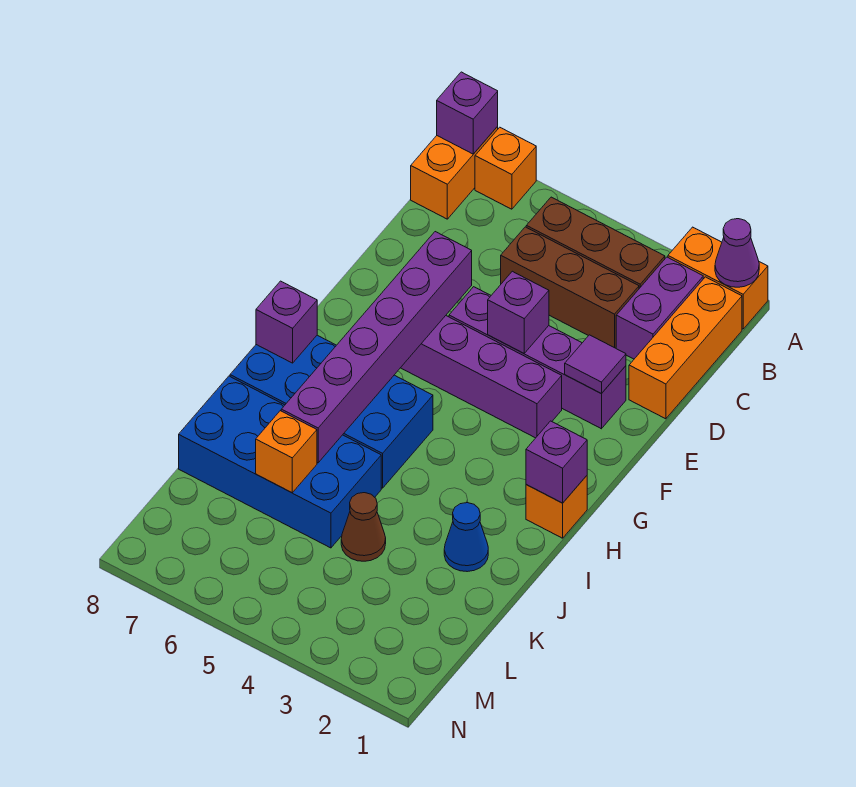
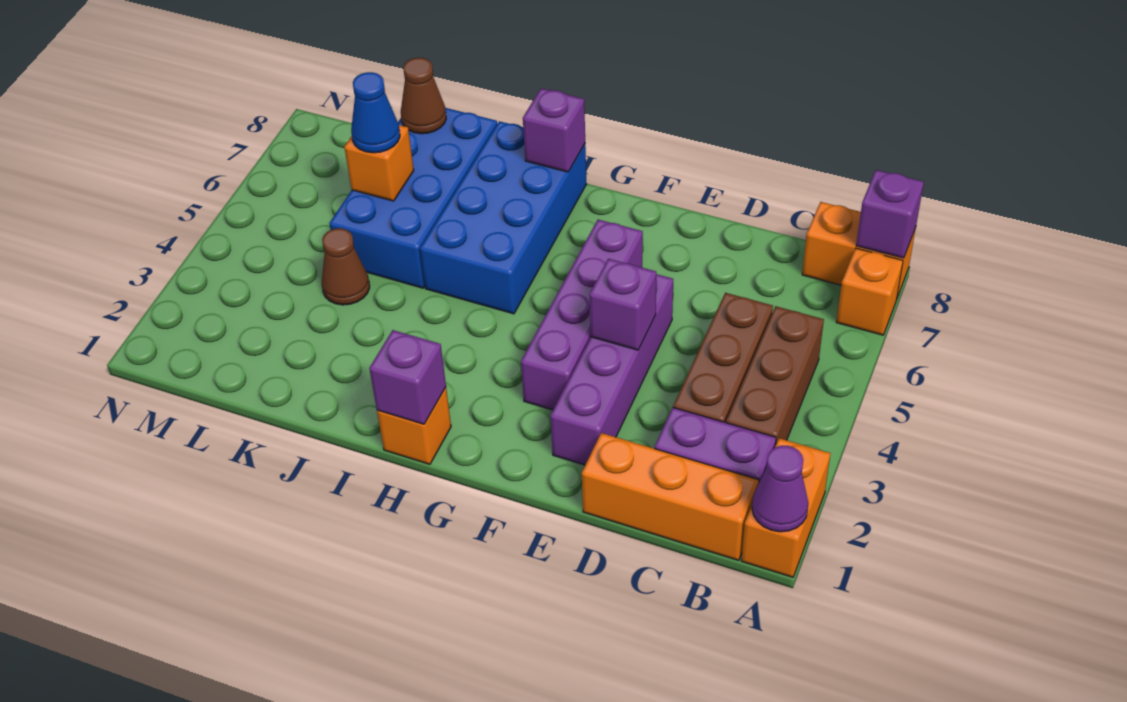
purple 1x1 tile [565,335,626,394] -> none
purple 1x6 brick [281,232,472,463] -> none
blue 1x1 cone [444,503,488,572] -> blue 1x1 cone moved to [351,72,400,153]
none -> brown 1x1 cone [401,58,446,134]

